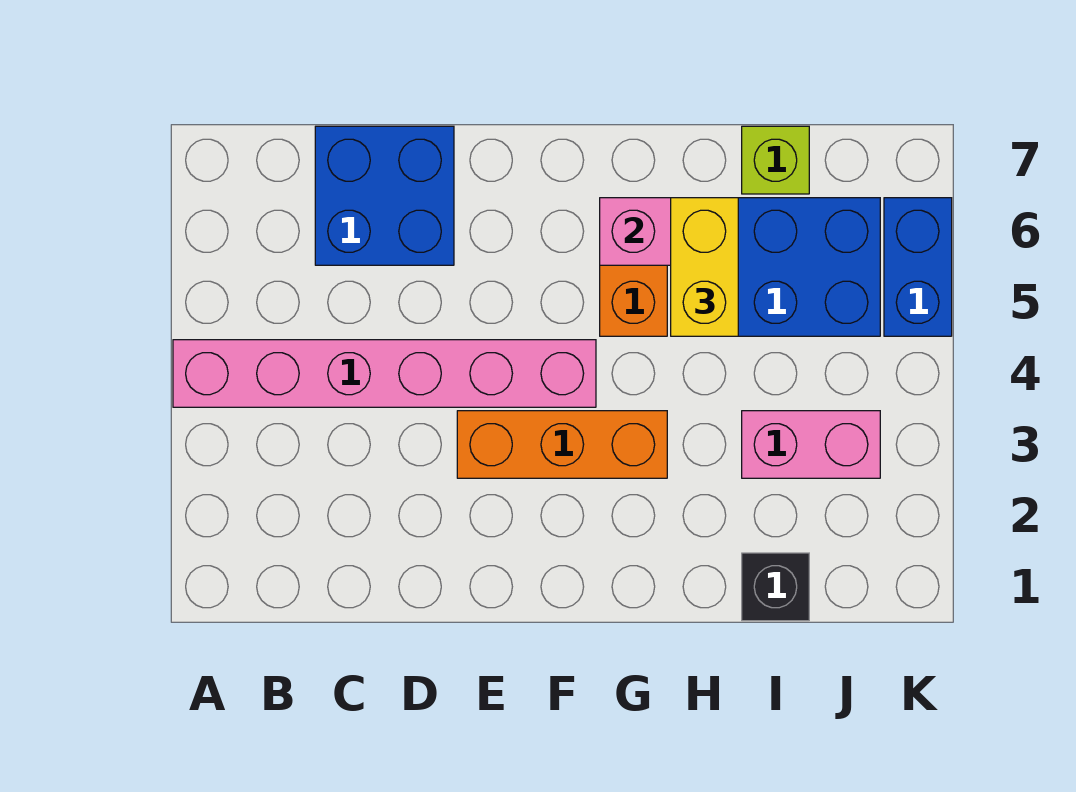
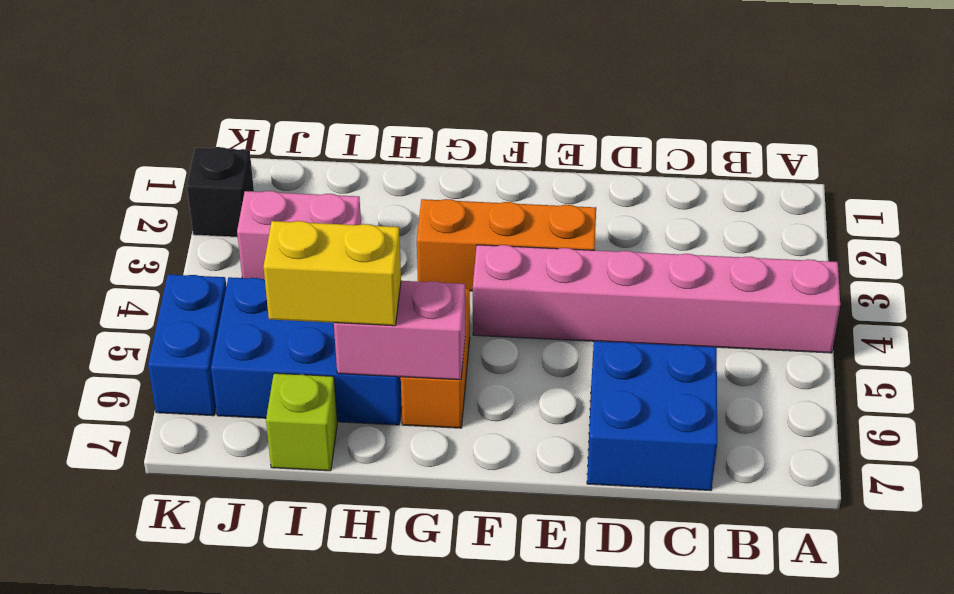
yellow 1x2 brick [671,198,738,336] -> yellow 1x2 brick turned to [264,221,401,326]
black 1x1 brick [742,553,809,621] -> black 1x1 brick moved to [187,147,254,237]

